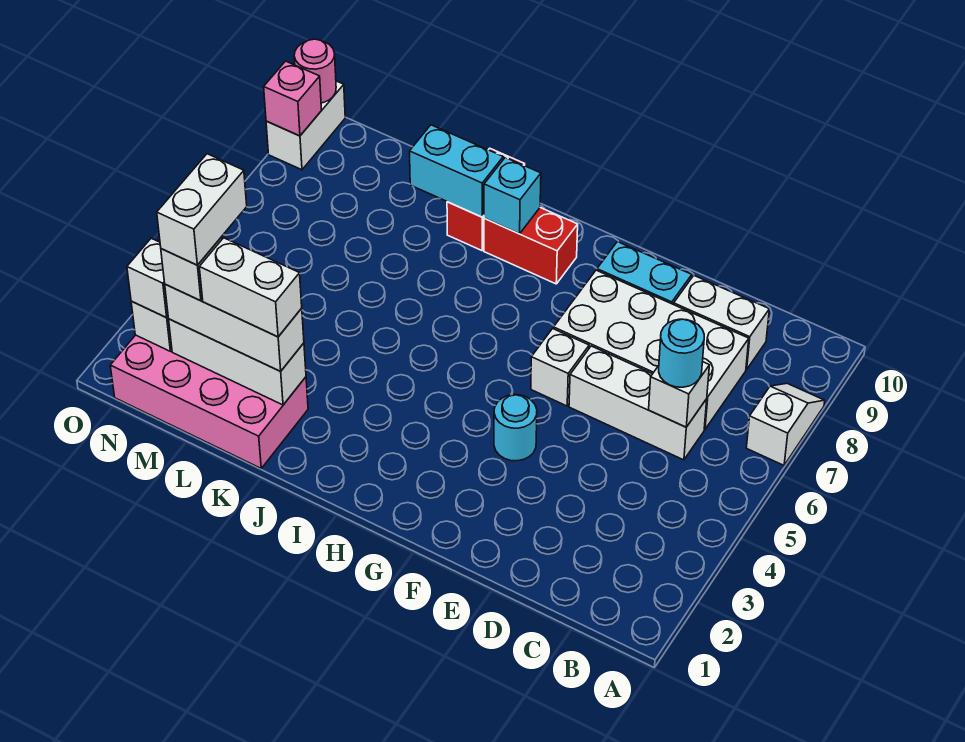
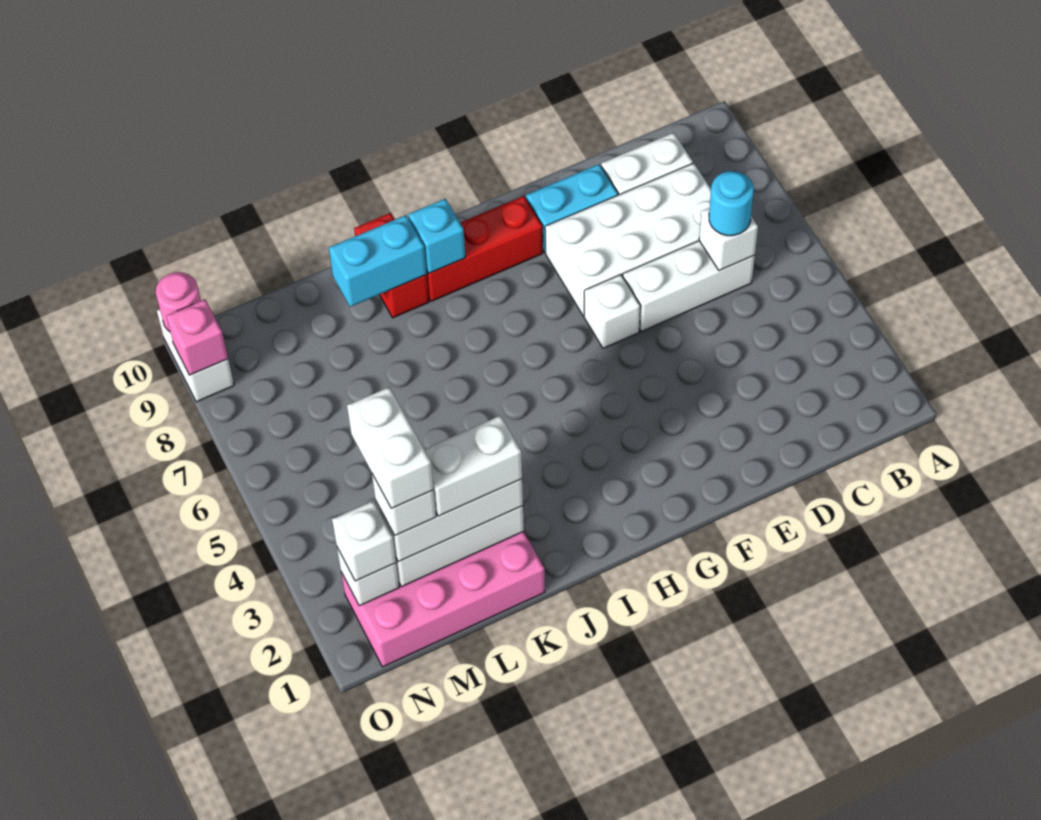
white 1x2 slope [746,384,825,465] -> none
cyan 1x1 round brick [494,395,537,461] -> none
red 1x2 brick [484,208,578,284] -> red 1x3 brick [426,196,543,301]

